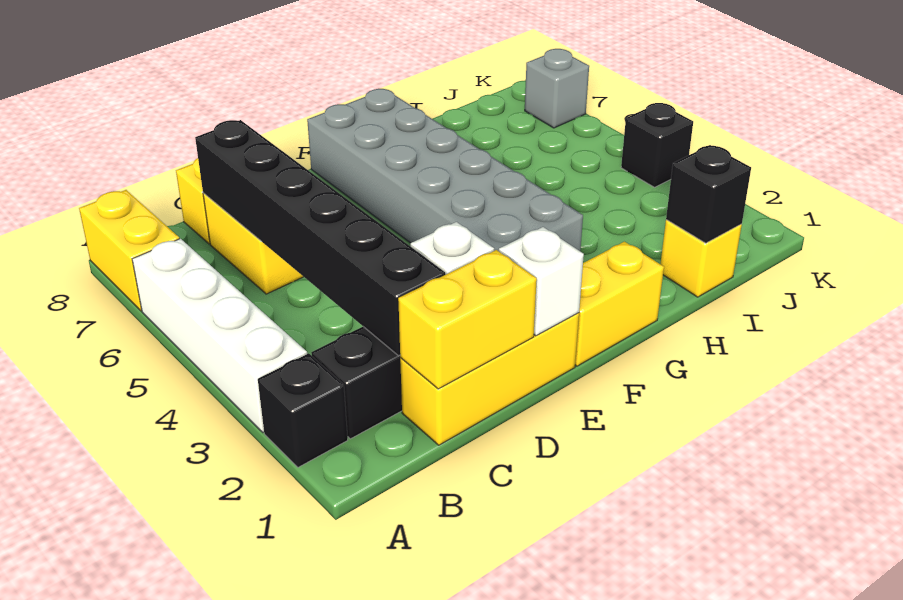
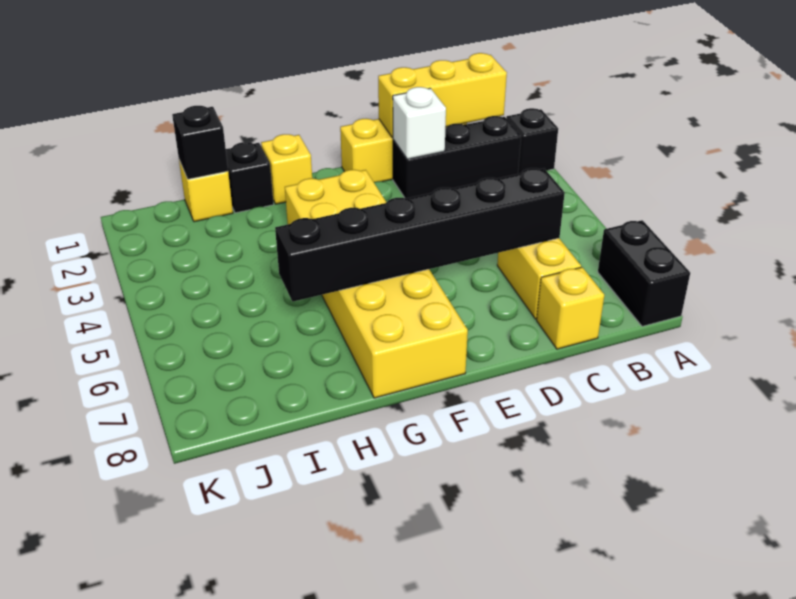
white 1x4 brick [132,239,307,432] -> none
yellow 1x2 brick [79,190,179,311] -> black 1x2 brick [598,220,690,326]
yellow 1x2 brick [398,250,537,389] -> yellow 1x3 brick [378,53,507,138]
black 1x6 brick [195,120,445,356] -> black 1x6 brick turned to [275,168,565,302]
white 1x1 brick [499,227,584,336] -> none
yellow 1x2 brick [575,242,664,366] -> yellow 1x1 brick [261,134,312,204]
grey 2x6 brick [307,89,583,251] -> yellow 2x6 brick [285,170,468,398]
black 1x1 brick [621,103,693,187] -> black 1x1 brick moved to [226,142,274,213]
grey 1x1 brick [525,49,589,128] -> none

